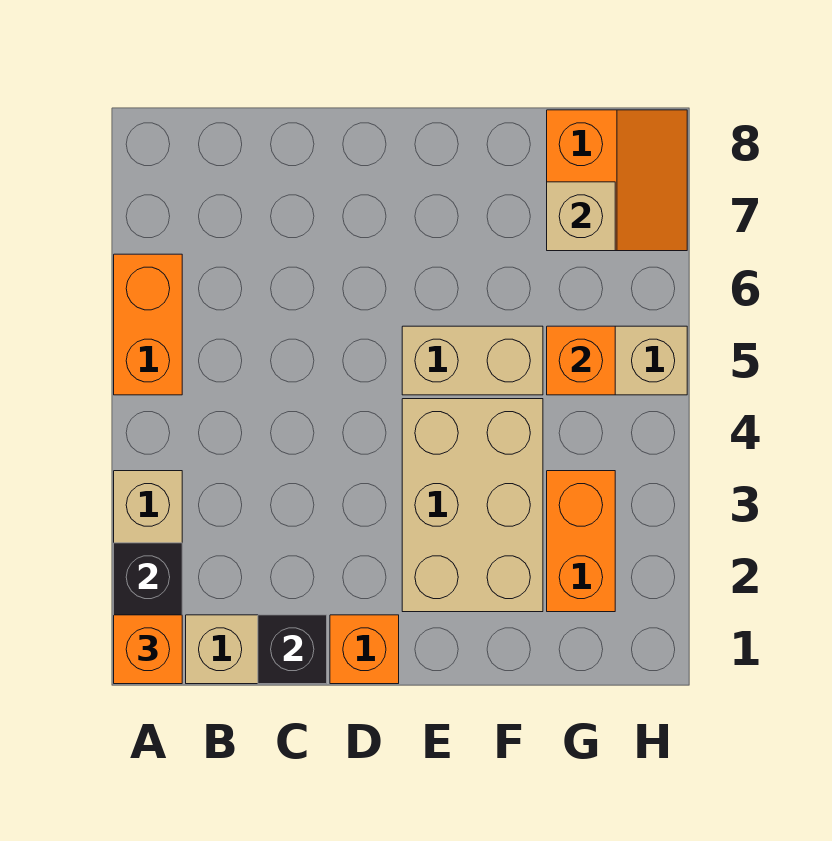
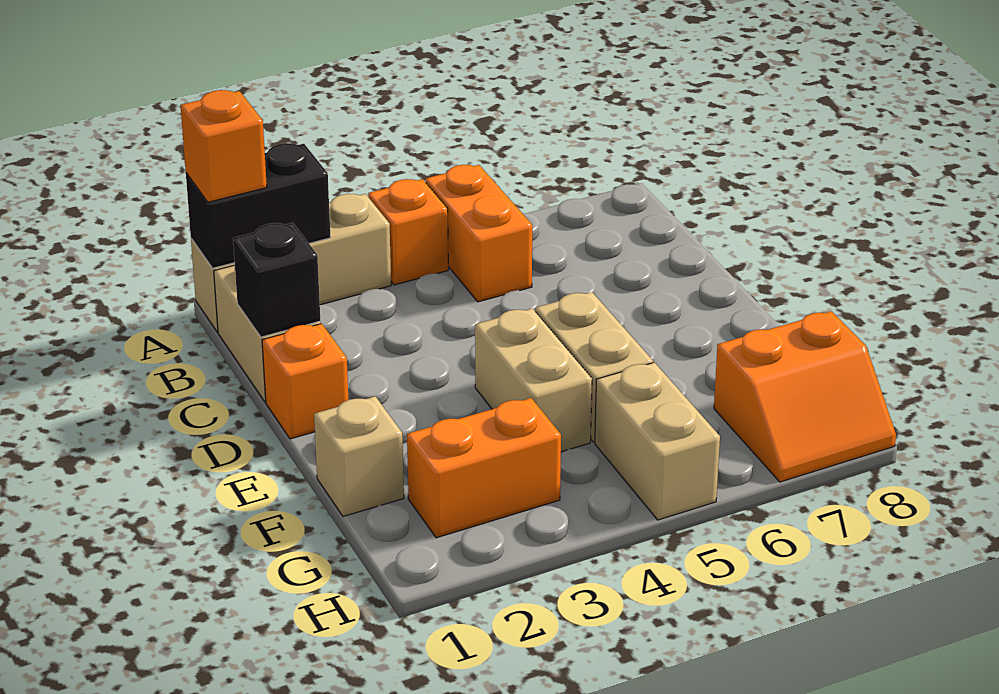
orange 1x2 brick [114,254,182,395] -> orange 1x2 brick turned to [426,165,532,302]
tan 2x3 brick [402,399,543,612] -> tan 1x2 brick [475,308,592,452]
orange 1x1 brick [547,326,615,395] -> orange 1x1 brick moved to [368,179,448,285]
tan 1x1 brick [547,182,615,251] -> tan 1x1 brick moved to [314,396,404,516]

